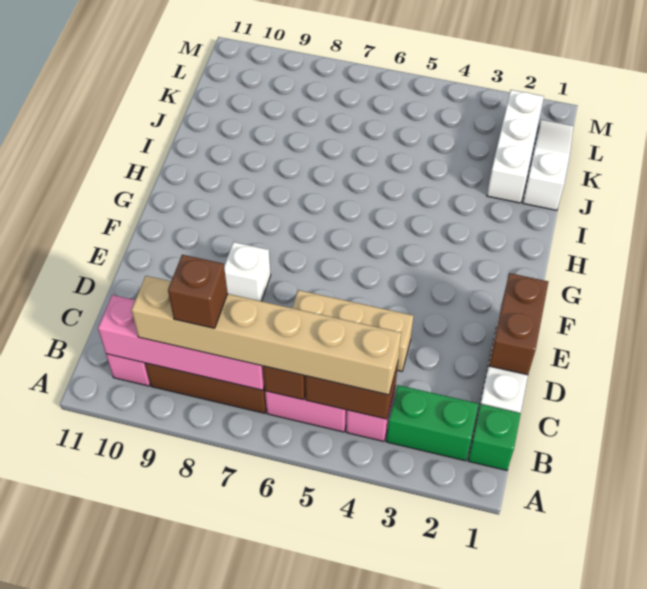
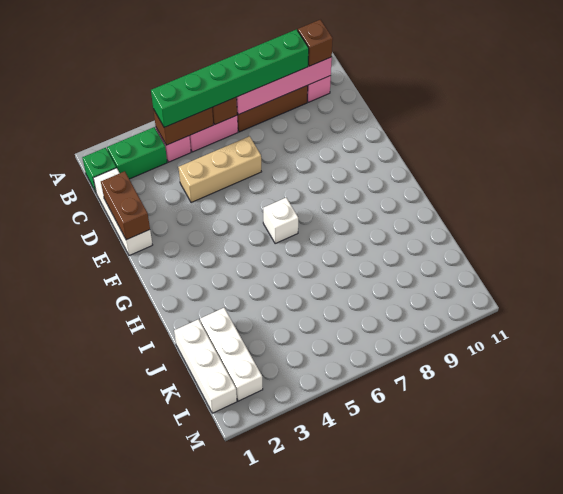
tan 1x6 brick [131,276,401,395] -> green 1x6 brick [151,29,309,128]
brown 1x1 brick [168,255,228,328] -> brown 1x1 brick moved to [298,20,333,66]
white 1x1 brick [224,242,271,301] -> white 1x1 brick moved to [263,198,298,244]
white 1x3 slope [523,120,573,210] -> white 1x3 brick [174,319,237,413]

